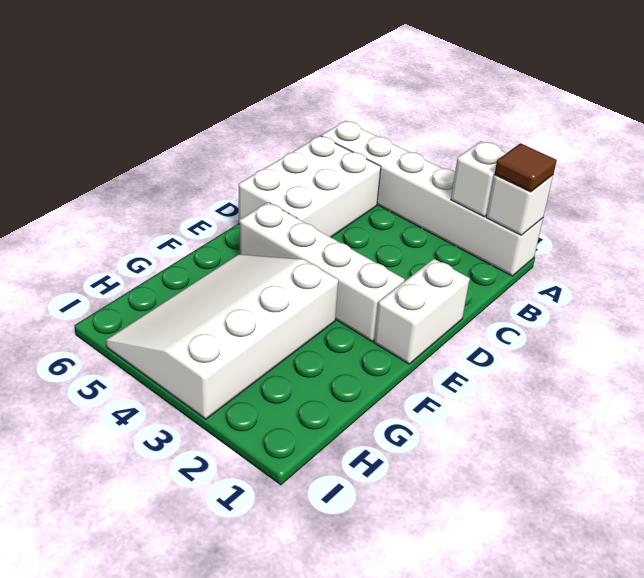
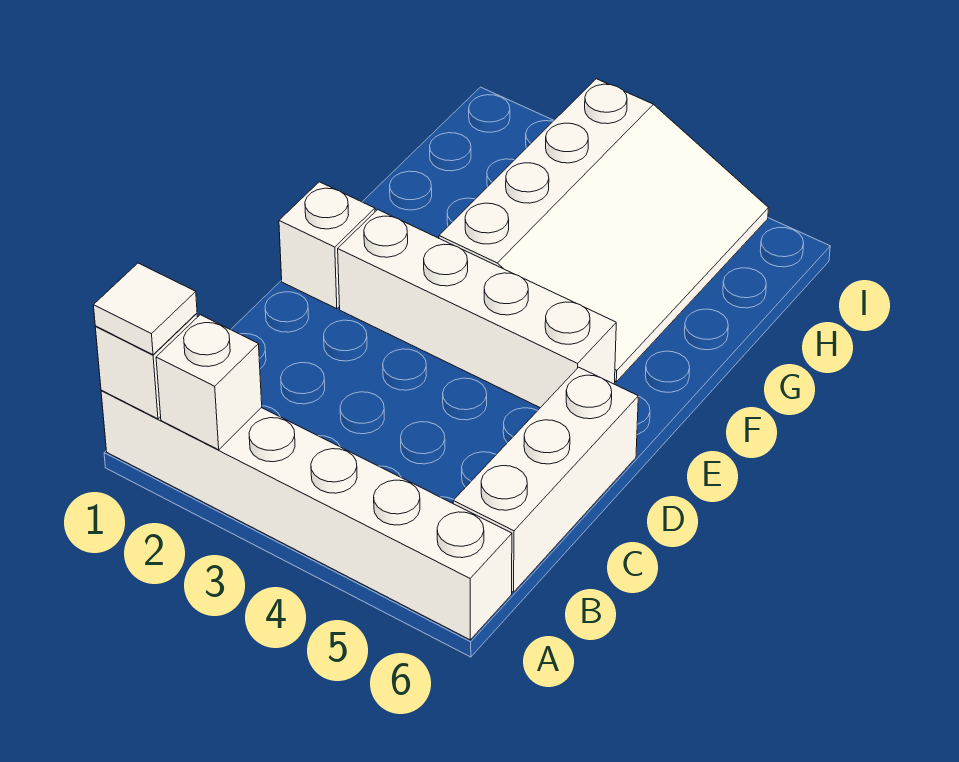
brown 1x1 tile [494,143,557,192] -> white 1x1 tile [94,263,197,355]
white 2x3 brick [239,136,381,237] -> white 1x3 brick [453,367,638,592]
white 1x2 brick [374,259,470,364] -> white 1x1 brick [279,182,375,309]

